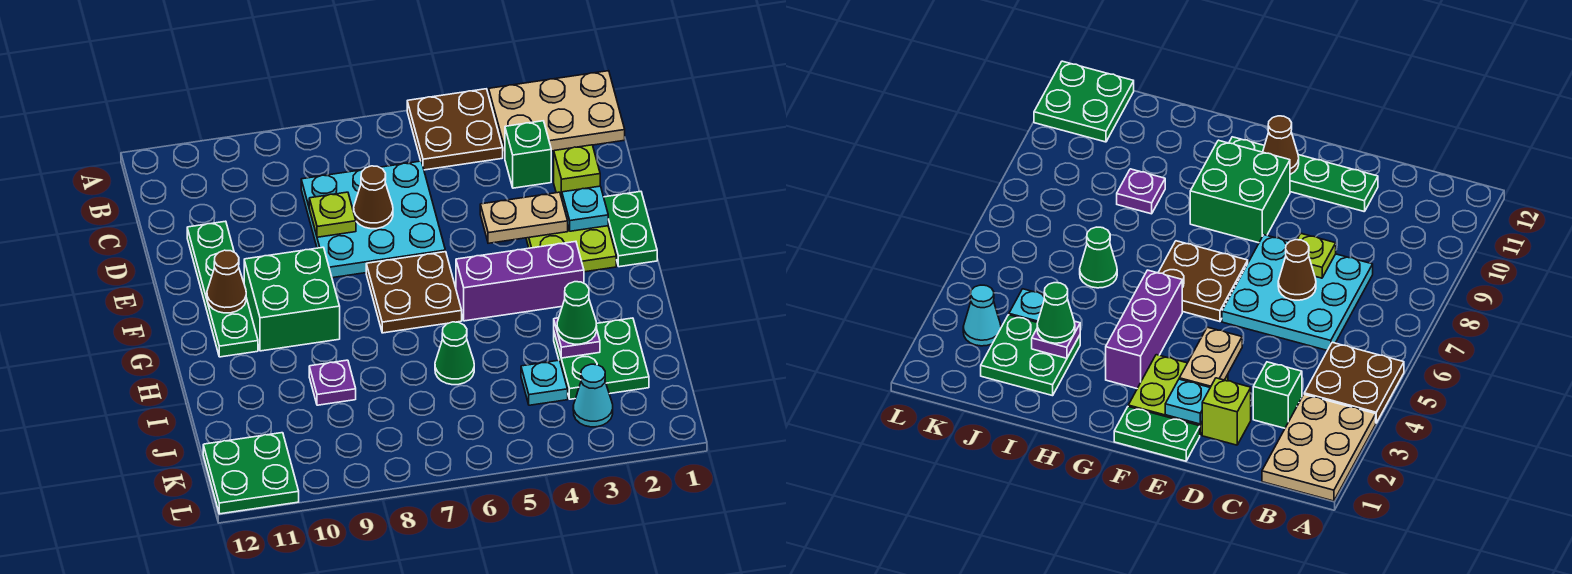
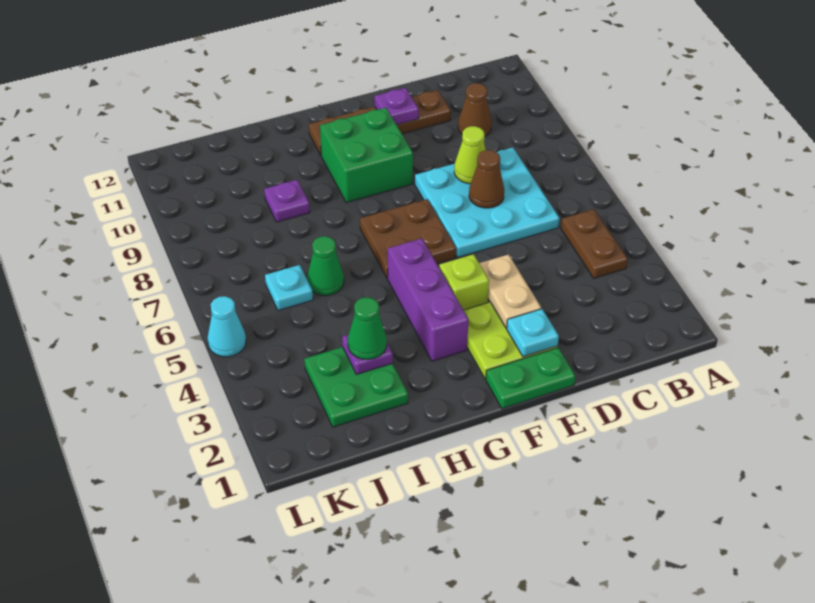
tan 2x3 plate [489,71,625,158] -> none
brown 2x2 plate [407,89,503,170] -> brown 1x2 plate [561,209,628,278]
green 1x1 brick [505,121,551,188] -> none
lime 1x1 brick [554,145,600,198] -> lime 1x1 brick moved to [439,254,489,310]
lime 1x1 plate [309,192,356,237] -> lime 1x1 cone [454,126,486,184]
green 1x4 plate [187,221,258,357] -> brown 1x4 plate [309,90,451,155]
none -> purple 1x1 plate [375,88,419,125]
brown 1x1 cone [207,250,246,313] -> brown 1x1 cone moved to [458,83,492,137]
cyan 1x1 plate [521,360,568,405] -> cyan 1x1 plate moved to [265,265,313,310]
cyan 1x1 cone [573,364,613,427] -> cyan 1x1 cone moved to [207,296,246,357]
green 2x2 plate [203,433,299,514] -> none

